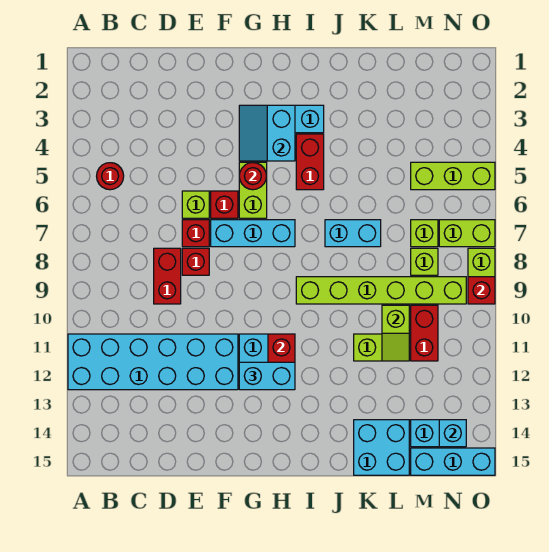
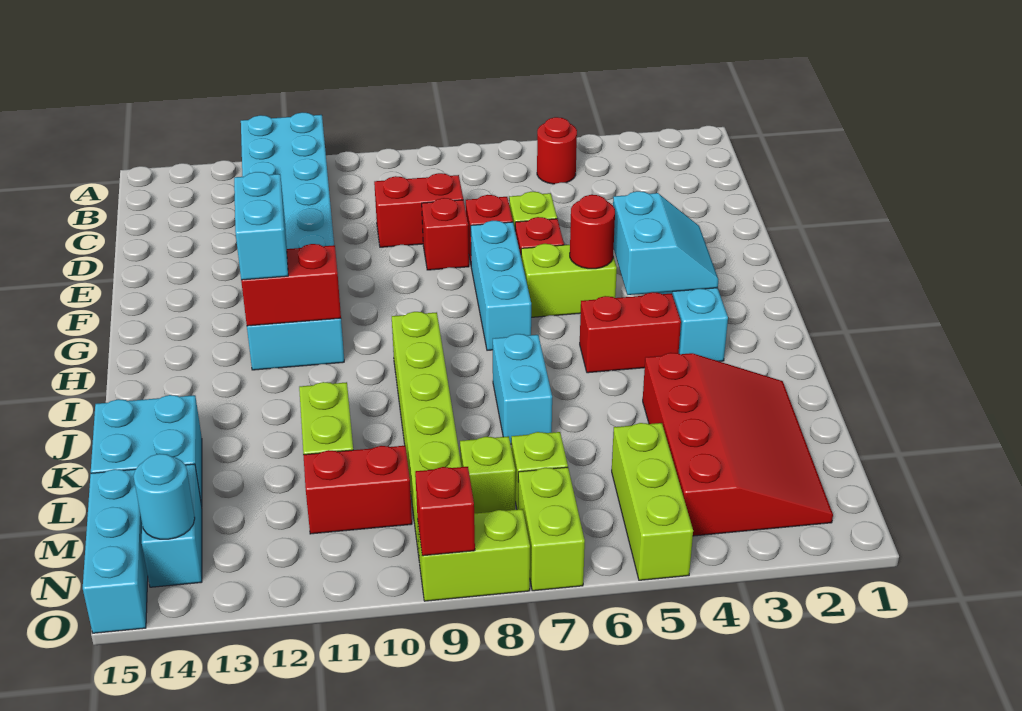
cyan 2x2 slope [239,105,295,161] -> cyan 2x2 slope turned to [613,191,718,295]
none -> red 3x4 slope [643,353,833,536]
lime 1x2 slope [382,305,409,361] -> none
cyan 1x1 brick [439,420,466,447] -> cyan 1x1 round brick [133,454,195,539]

